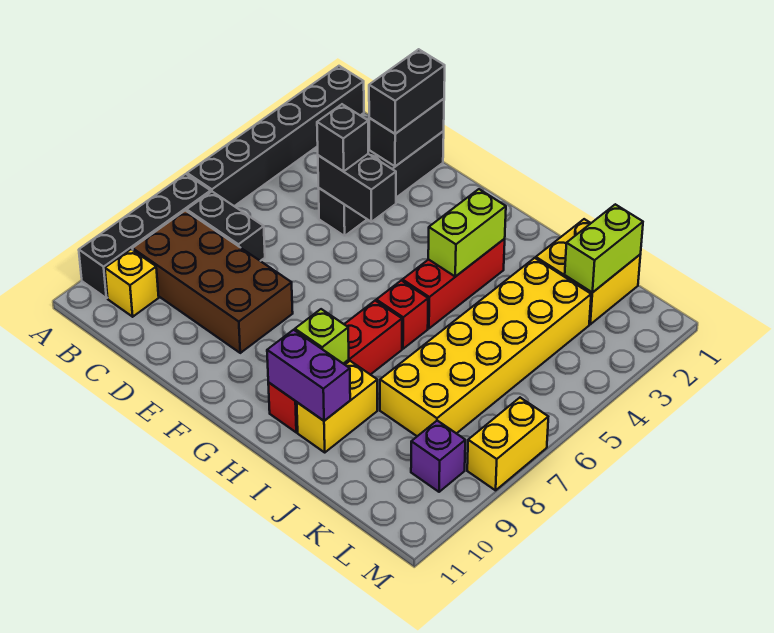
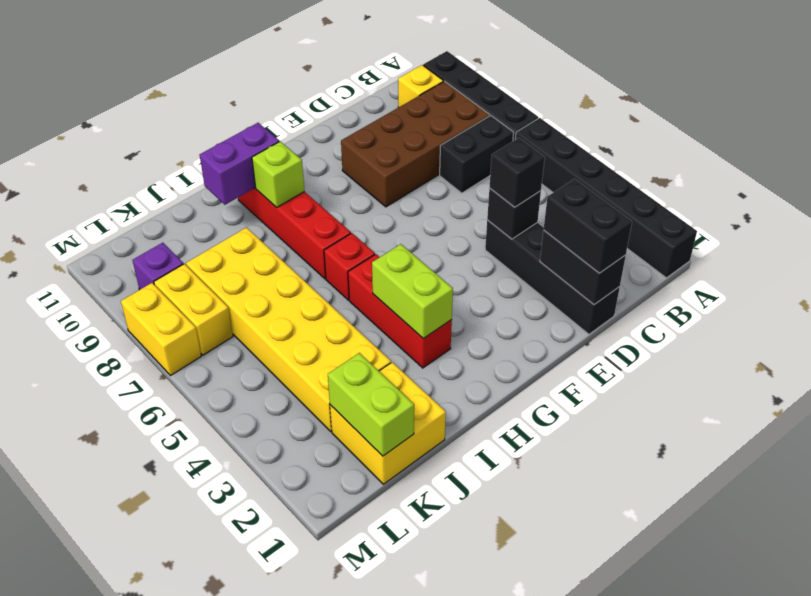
black 1x2 brick [318,154,396,222] -> black 1x1 brick [487,188,541,239]
yellow 1x2 brick [297,361,377,452] -> yellow 1x2 brick moved to [154,264,233,355]

